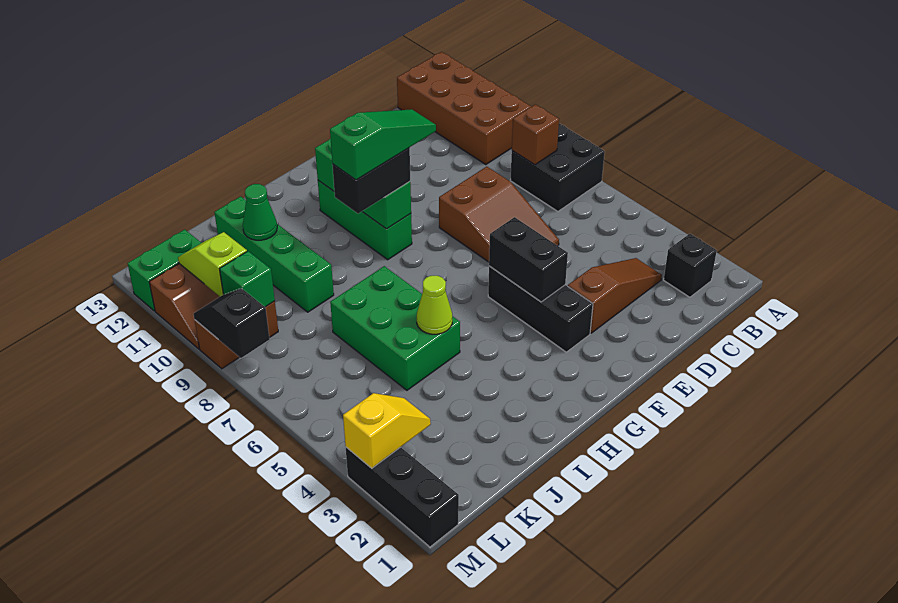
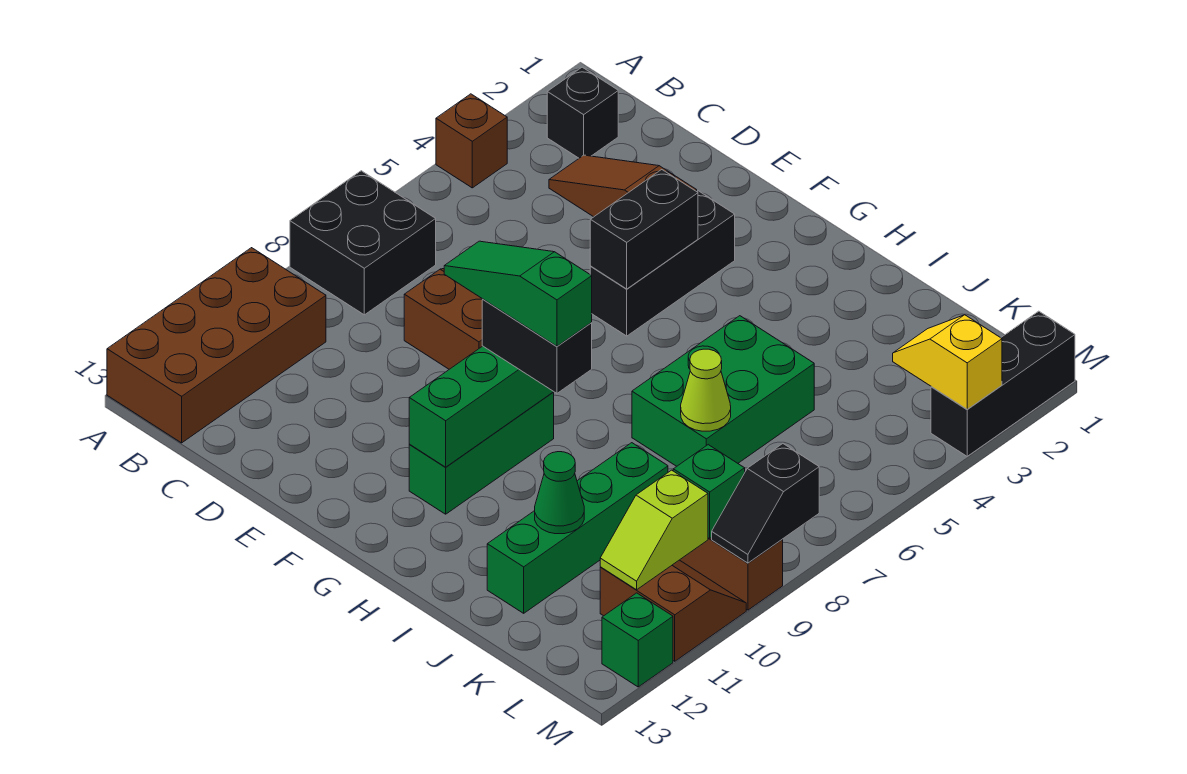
brown 1x1 brick [512,104,559,165] -> brown 1x1 brick moved to [436,94,507,188]
lime 1x1 cone [417,276,452,334] -> lime 1x1 cone moved to [681,349,731,431]
green 1x2 brick [128,229,201,311] -> green 1x1 brick [602,593,673,687]

